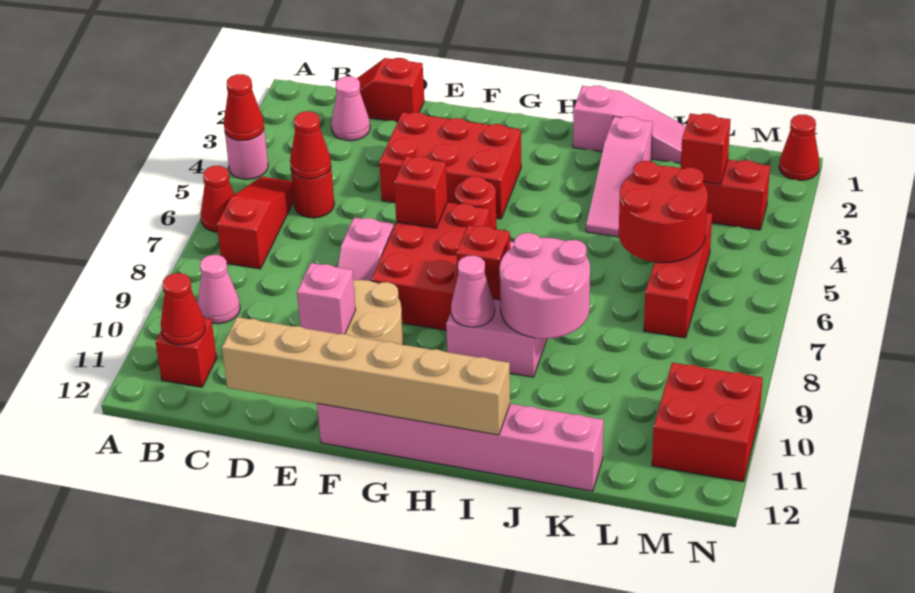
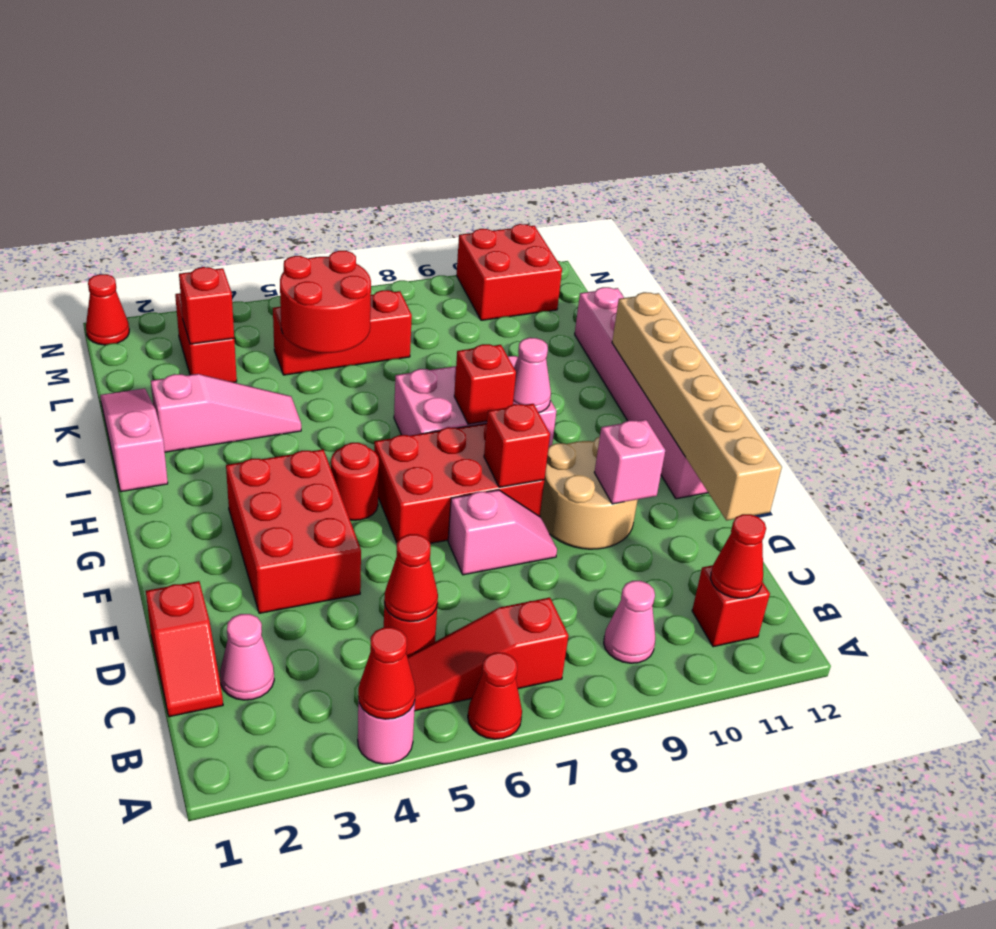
red 1x1 brick [394,156,447,228] -> red 1x1 brick moved to [484,404,550,487]
pink 2x2 round brick [500,233,590,339] -> none

